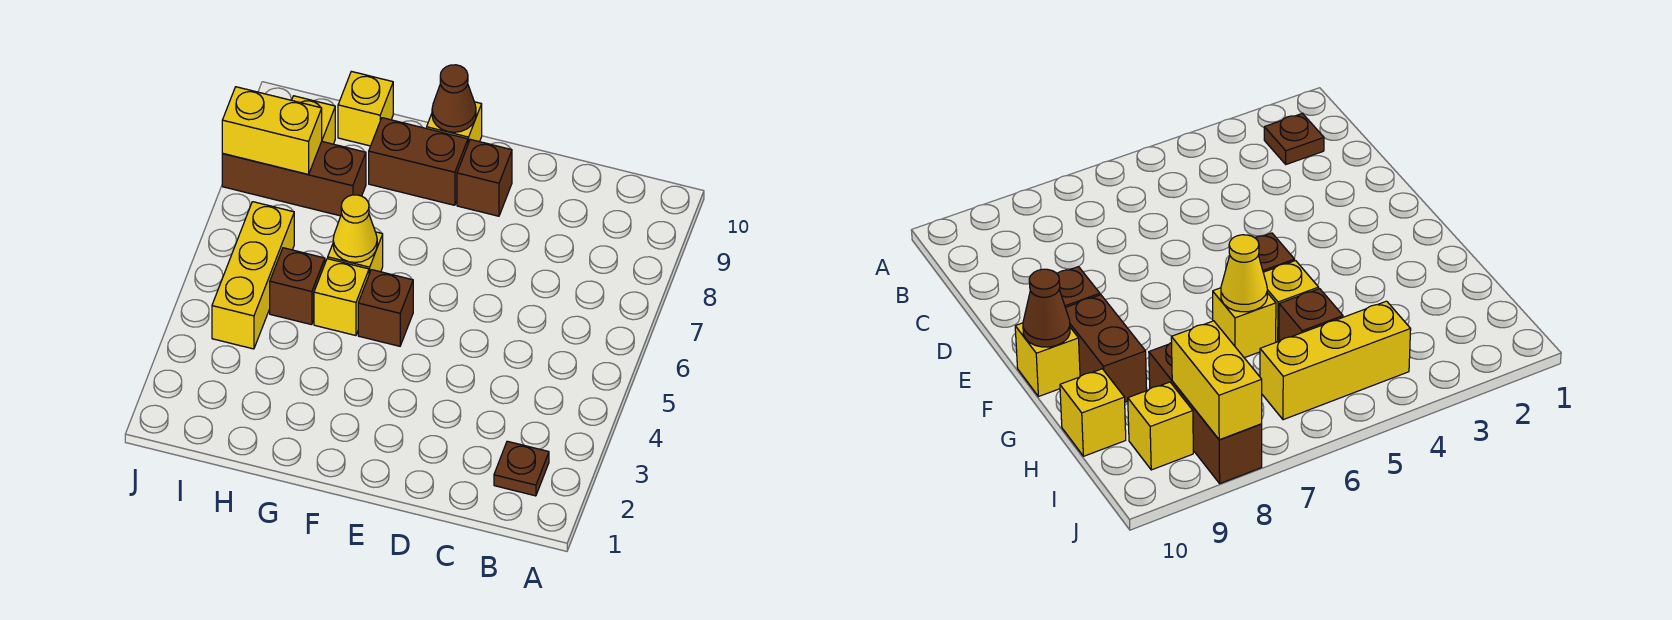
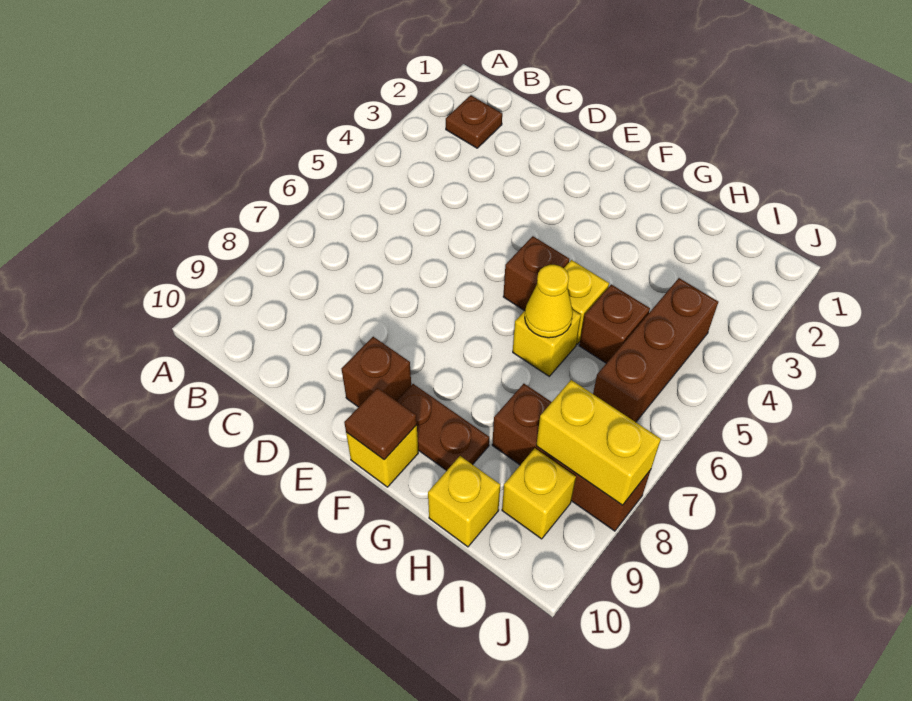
brown 1x2 brick [369,118,468,205] -> brown 1x2 plate [397,384,489,471]
brown 1x1 cone [432,65,476,132] -> brown 1x1 tile [344,388,417,460]
yellow 1x3 brick [212,202,294,349] -> brown 1x3 brick [593,278,718,422]

